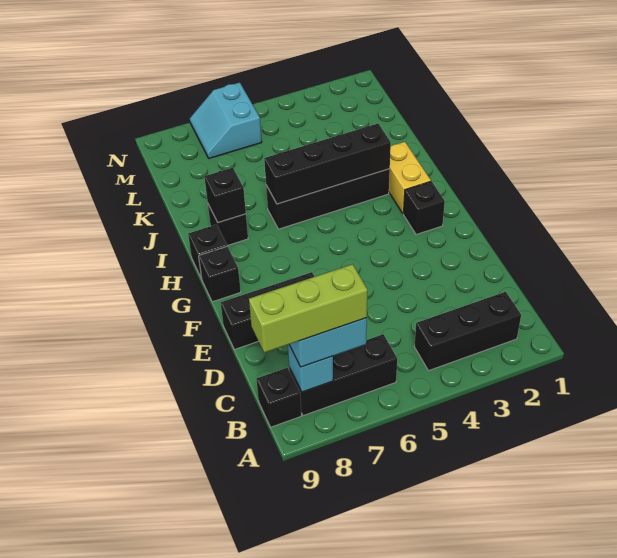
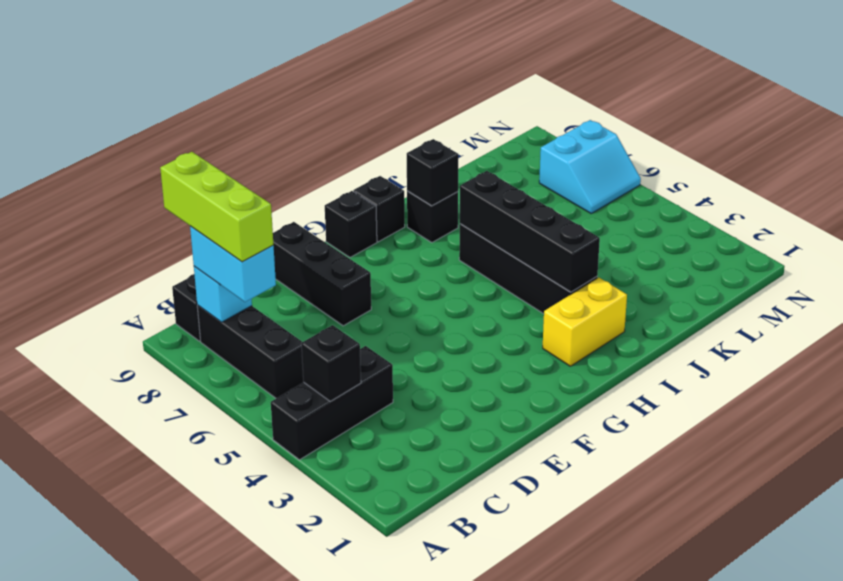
black 1x3 brick [414,292,521,371] -> black 1x3 brick turned to [271,346,393,460]
black 1x1 brick [403,181,445,235] -> black 1x1 brick moved to [301,325,361,401]
cyan 2x2 slope [190,82,262,158] -> cyan 2x2 slope turned to [539,120,641,213]

